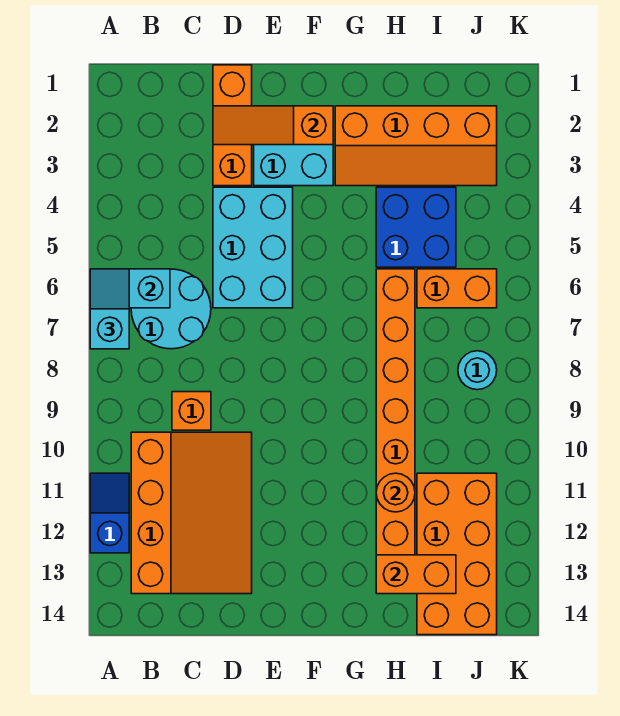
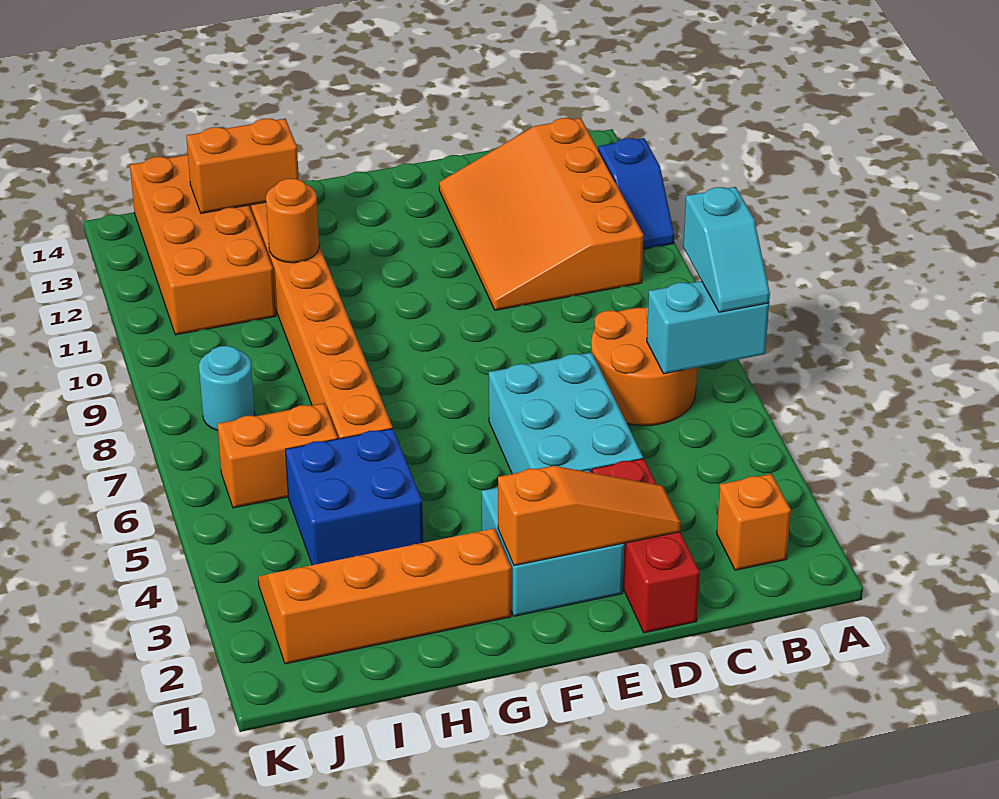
cyan 2x2 round brick [131,269,211,349] -> orange 2x2 round brick [591,307,697,426]
orange 1x1 brick [172,392,211,430] -> orange 1x1 brick moved to [717,474,791,570]
orange 1x3 brick [213,65,252,186] -> red 1x3 brick [592,458,700,633]

